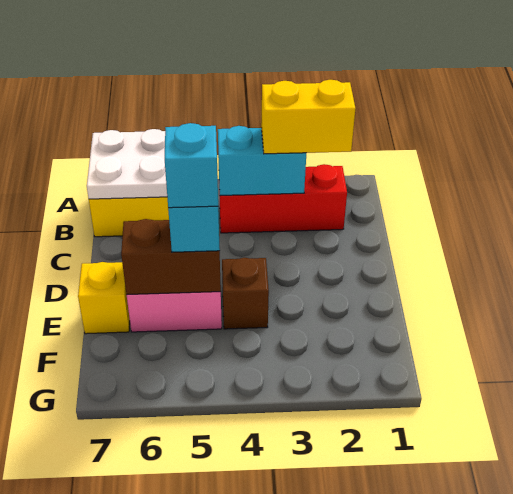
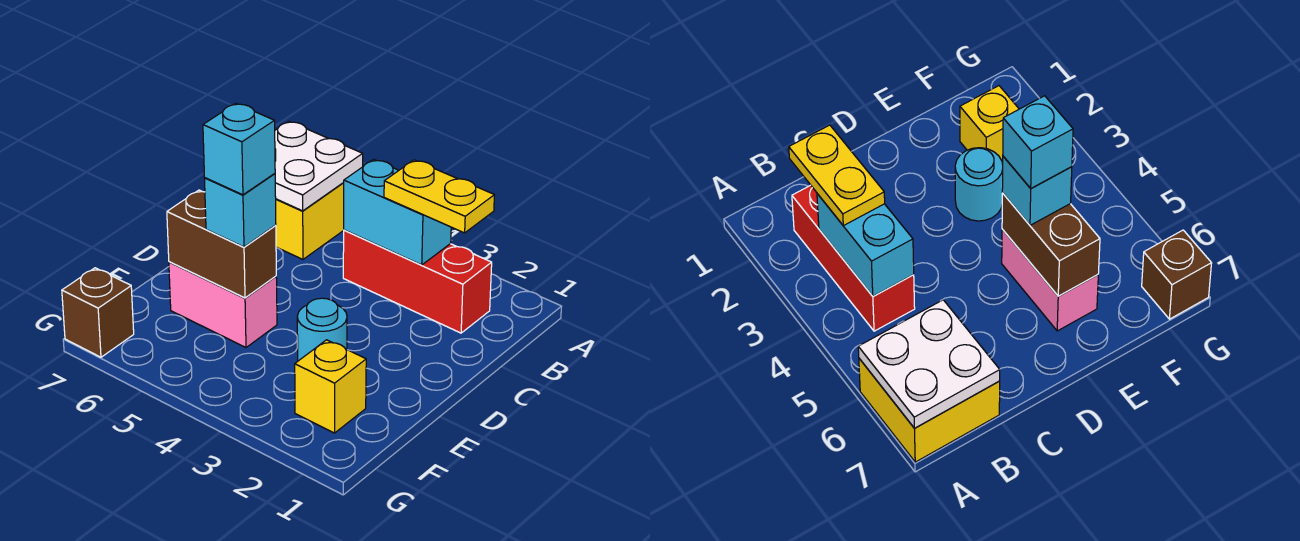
yellow 1x2 brick [261,80,355,154] -> yellow 1x2 plate [384,160,494,233]
none -> cyan 1x1 round brick [297,298,347,361]
brown 1x1 brick [222,258,269,329] -> brown 1x1 brick moved to [62,268,134,357]
yellow 1x1 brick [78,262,130,334] -> yellow 1x1 brick moved to [295,340,366,433]

